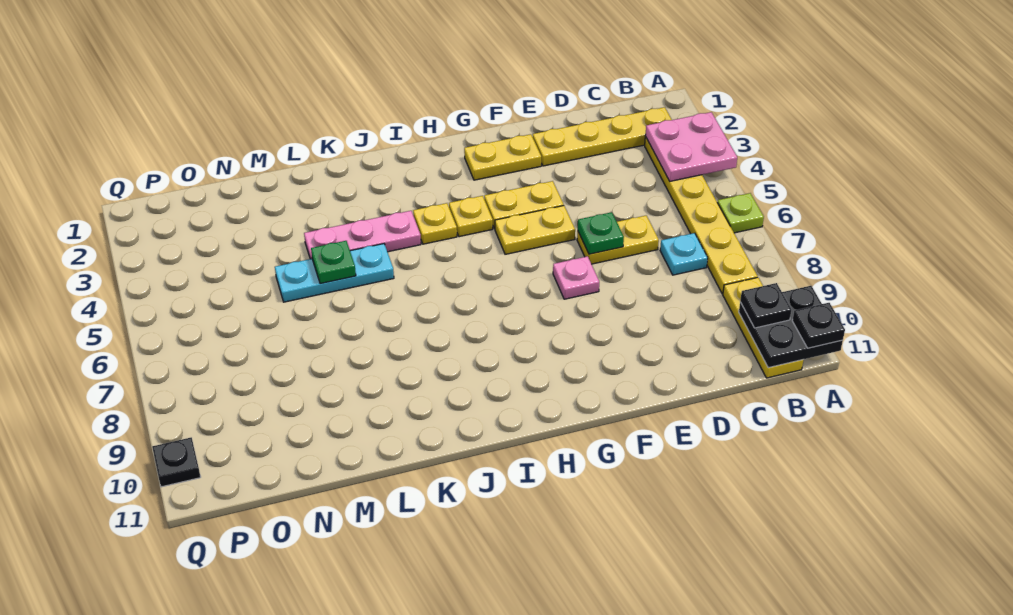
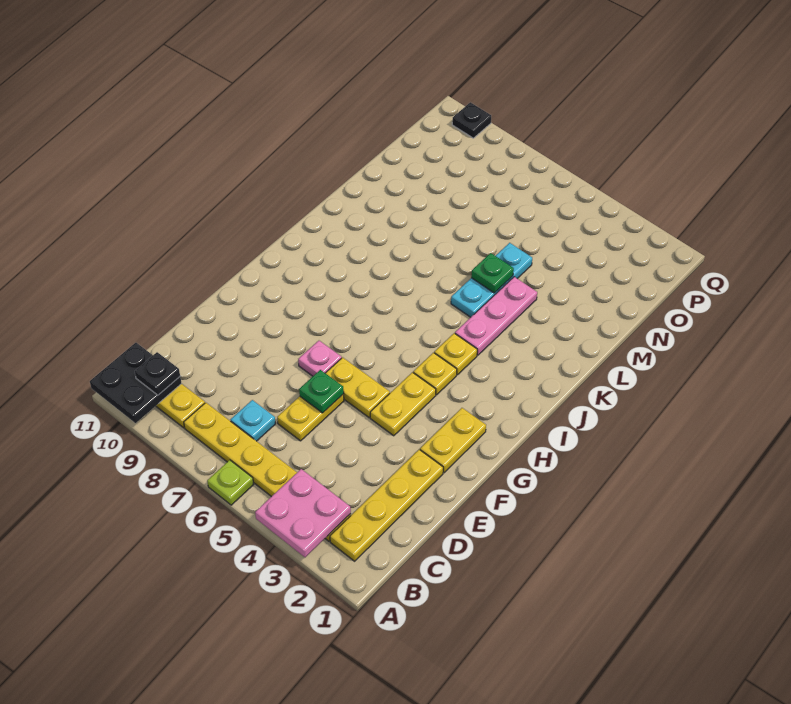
black 1x1 plate [792,303,845,348] -> none
yellow 1x2 plate [495,206,575,254] -> yellow 1x2 plate turned to [326,357,390,418]

